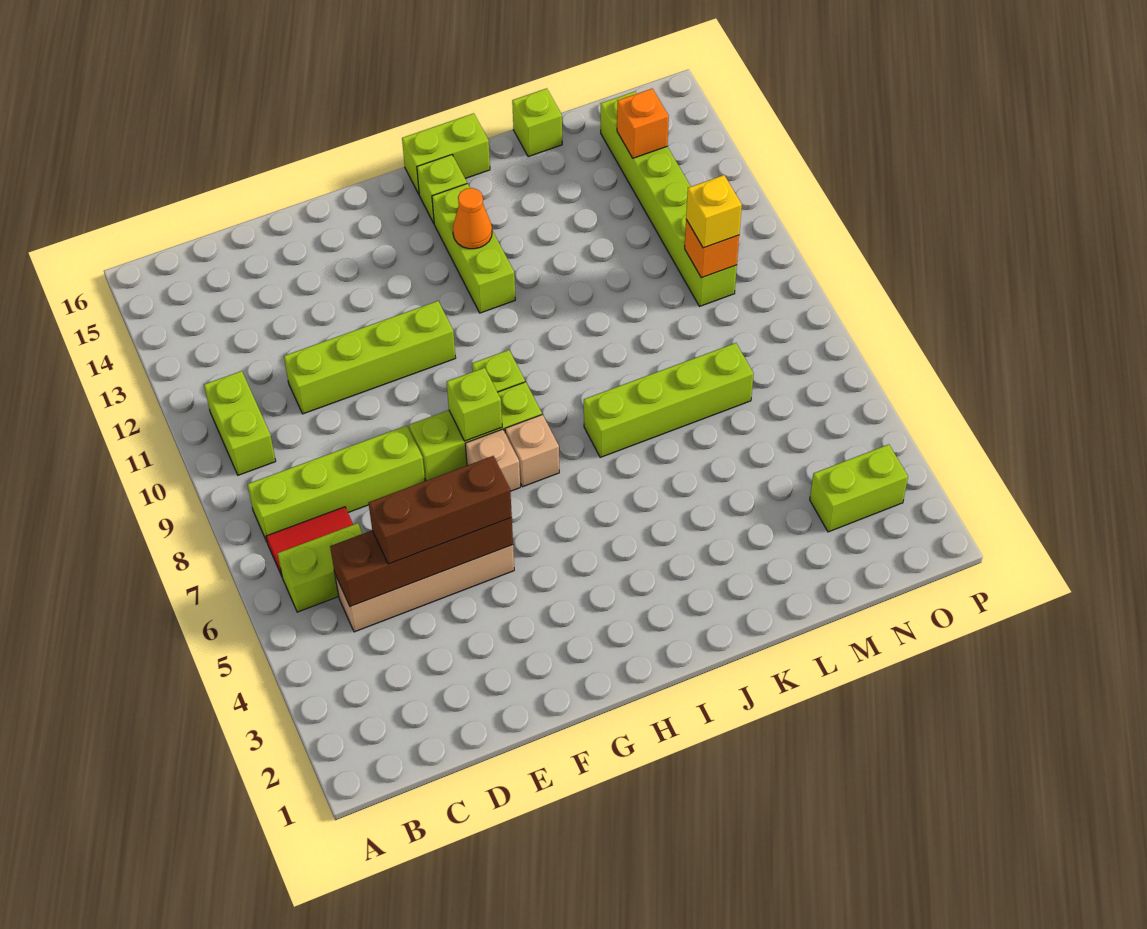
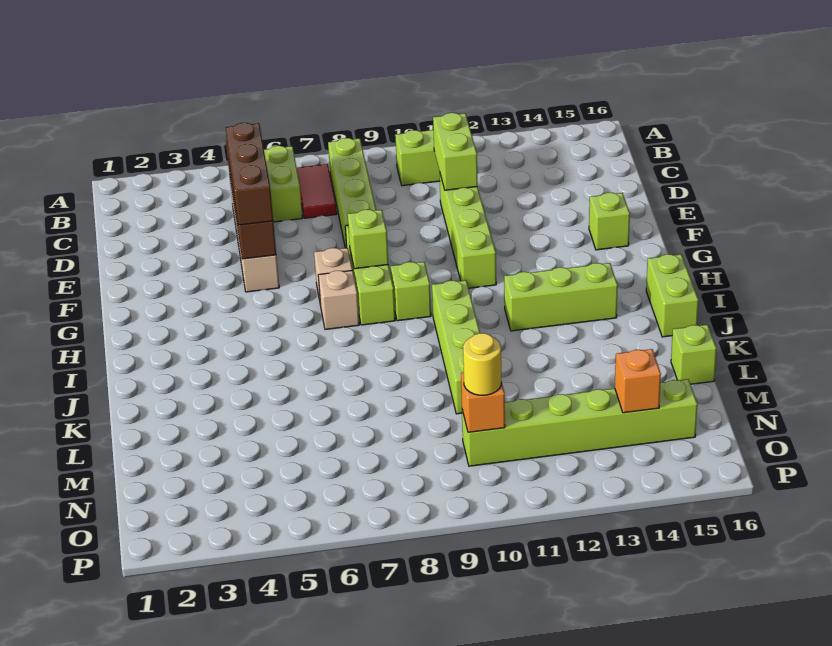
orange 1x1 cone [453,188,492,249] -> none
lime 1x1 brick [417,155,467,223] -> lime 1x1 brick moved to [589,193,630,250]
lime 1x4 brick [584,343,754,457] -> lime 1x4 brick moved to [432,280,480,414]
lime 1x2 brick [810,444,908,532] -> lime 1x2 brick moved to [433,113,478,190]
yellow 1x1 brick [686,175,742,248] -> yellow 1x1 round brick [463,333,501,395]

